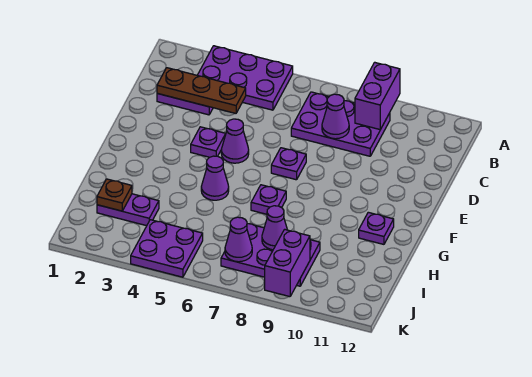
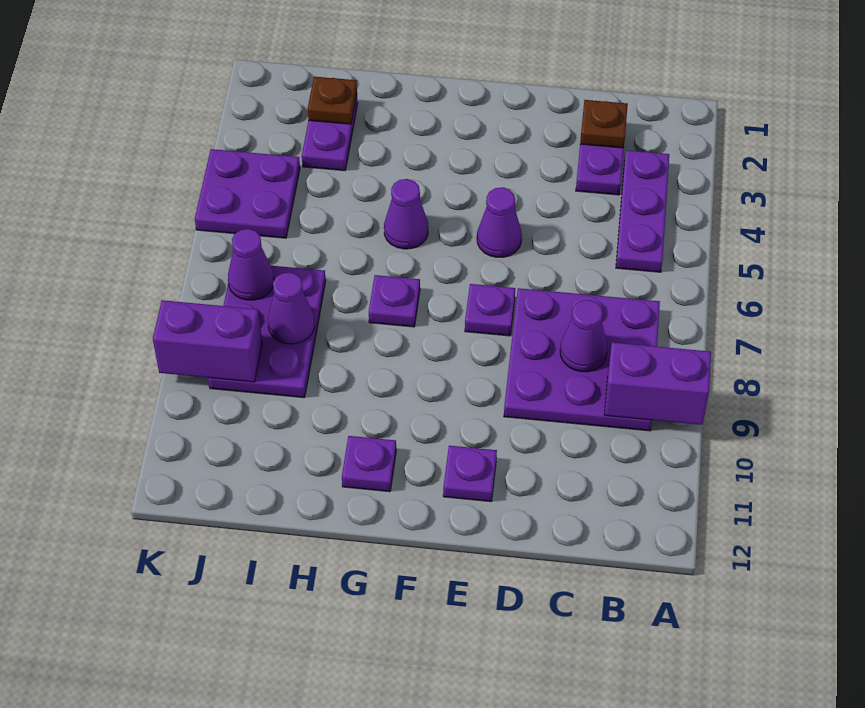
purple 2x3 plate [197,46,293,110] -> purple 1x3 plate [616,150,669,272]
purple 2x3 plate [291,92,390,156] -> purple 3x3 plate [504,288,660,431]
brown 1x3 plate [157,68,246,113] -> brown 1x1 plate [580,100,628,148]
purple 1x1 plate [191,127,226,157] -> purple 1x1 plate moved to [443,446,497,502]

